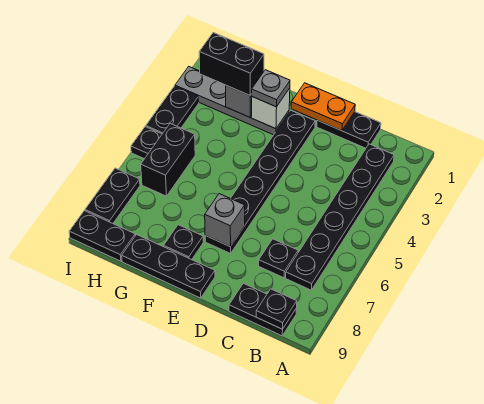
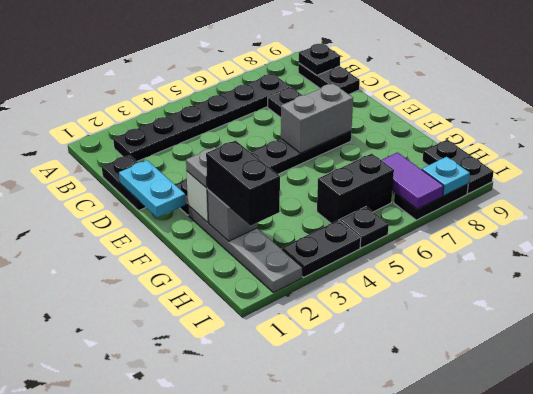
orange 1x2 plate [291,83,355,131] -> cyan 1x2 plate [119,160,186,218]
grey 1x1 brick [205,194,245,247] -> grey 1x2 brick [281,83,353,153]
black 1x3 plate [122,235,215,298] -> none
black 1x1 plate [164,225,203,260] -> none
none -> purple 1x2 tile [381,153,444,209]
none -> cyan 1x1 plate [422,157,470,196]

